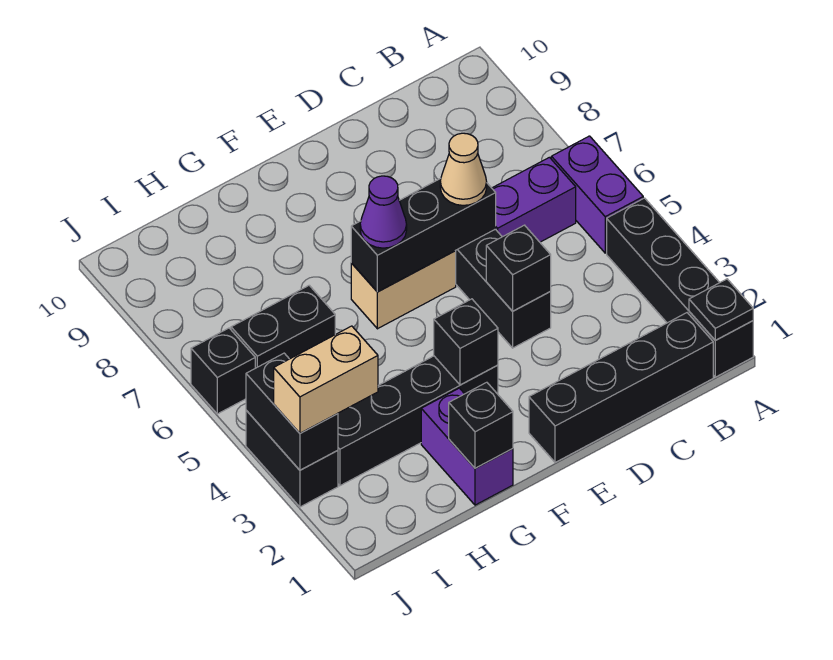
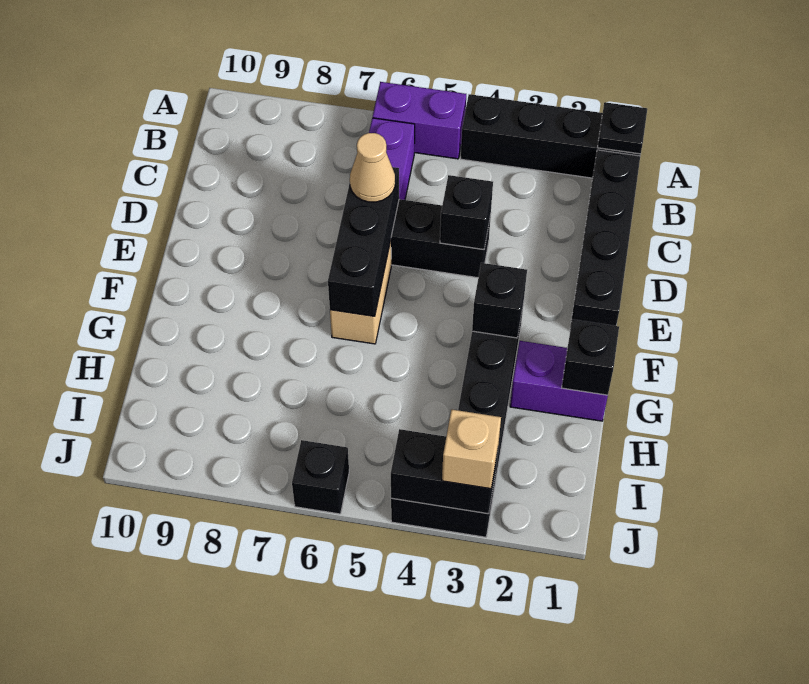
purple 1x1 cone [360,176,407,248] -> none
black 1x2 brick [231,285,335,368] -> none
tan 1x2 brick [274,326,378,433] -> tan 1x1 brick [442,410,501,489]

